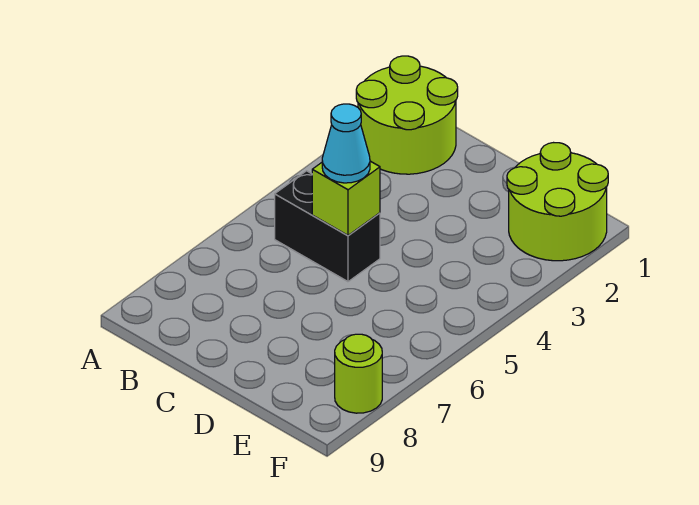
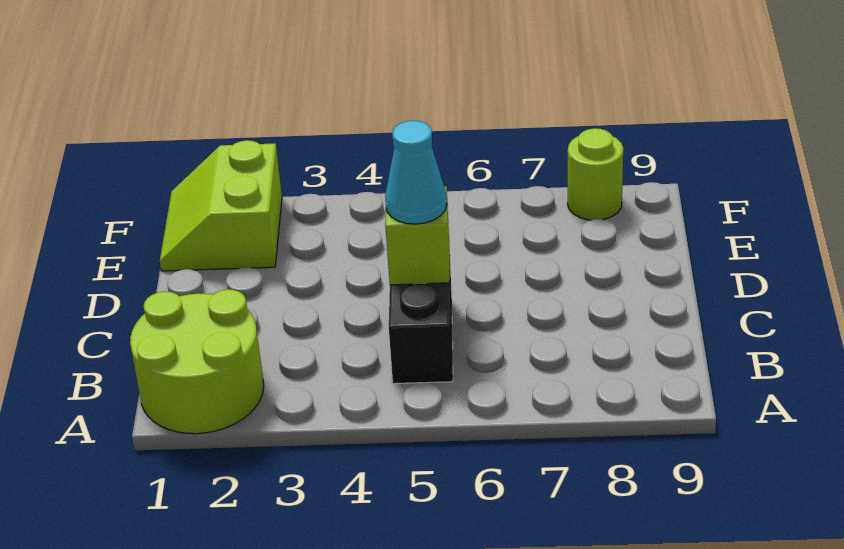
lime 2x2 round brick [507,143,608,261] -> lime 2x2 slope [160,140,282,271]

